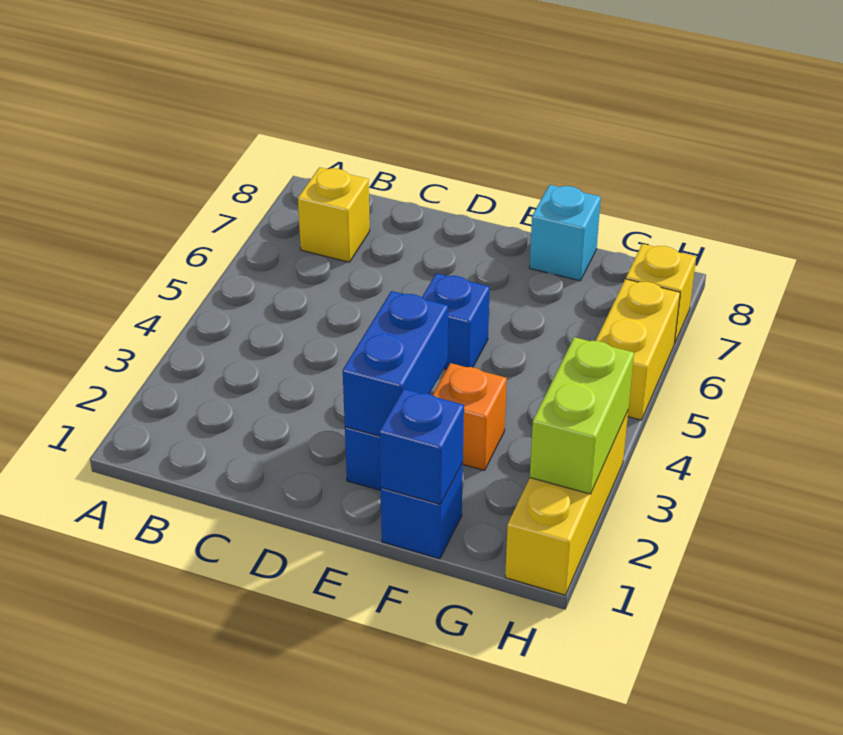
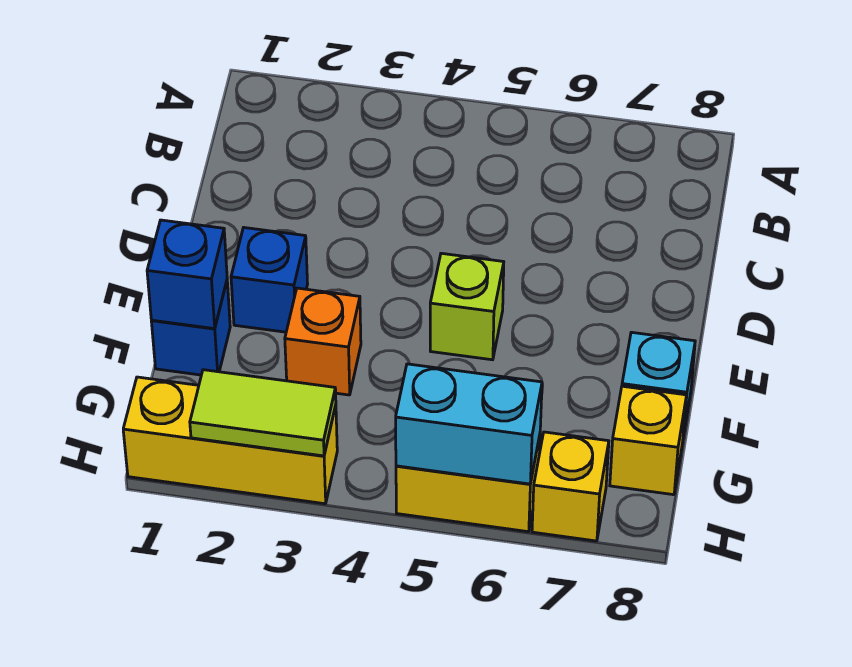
yellow 1x1 brick [298,167,370,262] -> yellow 1x1 brick moved to [610,386,687,495]
blue 1x2 brick [343,291,448,436] -> none
blue 1x1 brick [422,273,490,369] -> lime 1x1 brick [430,253,504,360]
lime 1x2 brick [530,337,634,494] -> lime 1x2 tile [190,370,336,456]
none -> cyan 1x2 brick [396,364,542,484]

